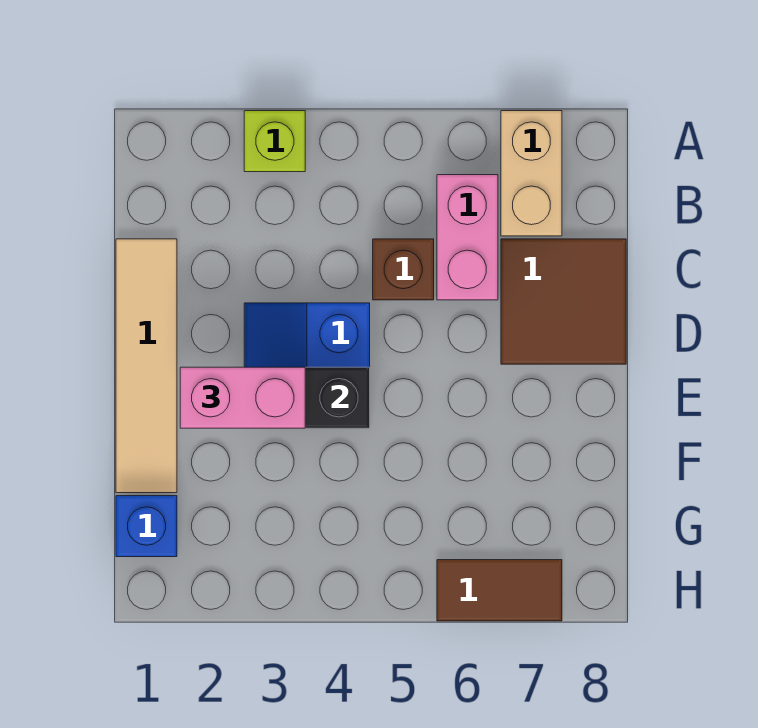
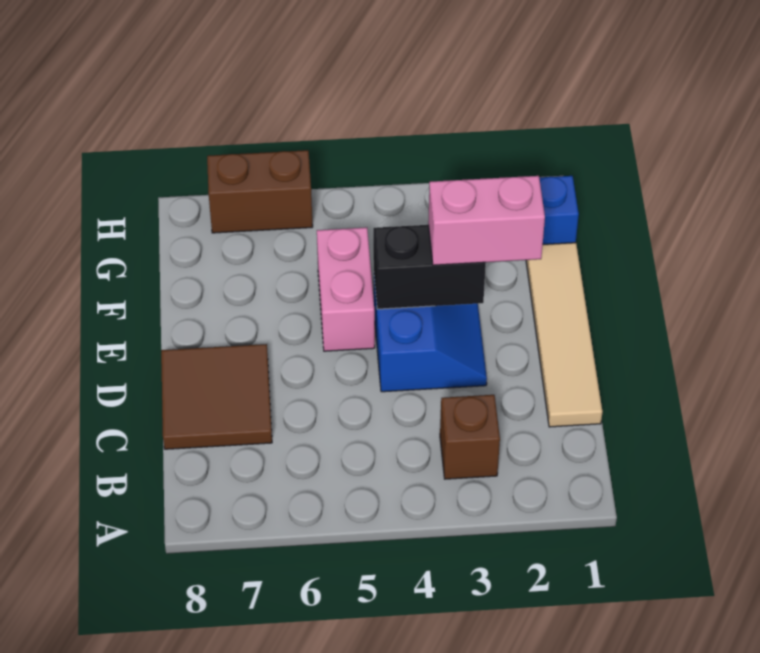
lime 1x1 brick [244,111,305,172] -> none
tan 1x2 brick [501,111,562,236] -> none
pink 1x2 brick [437,175,498,300] -> pink 1x2 brick moved to [317,227,375,351]
brown 1x1 brick [373,239,434,300] -> brown 1x1 brick moved to [440,395,500,479]
brown 1x2 tile [437,560,562,621] -> brown 1x2 brick [207,150,313,233]

